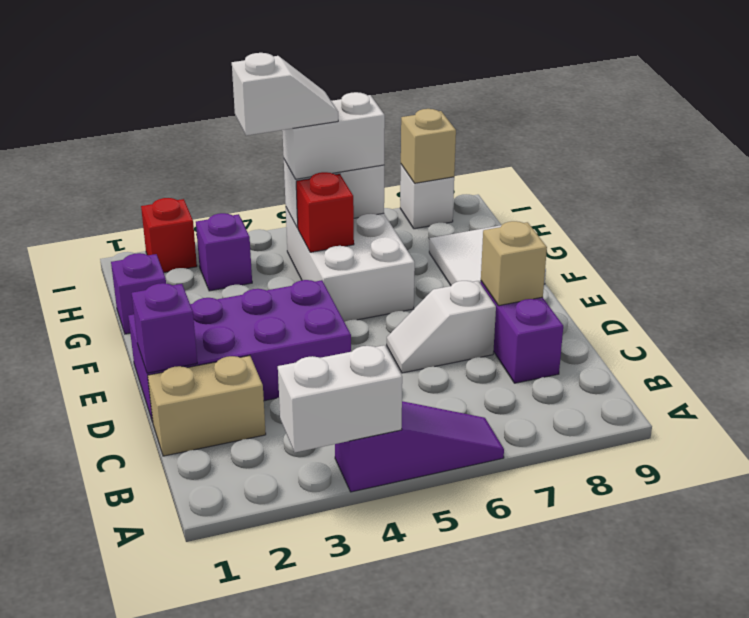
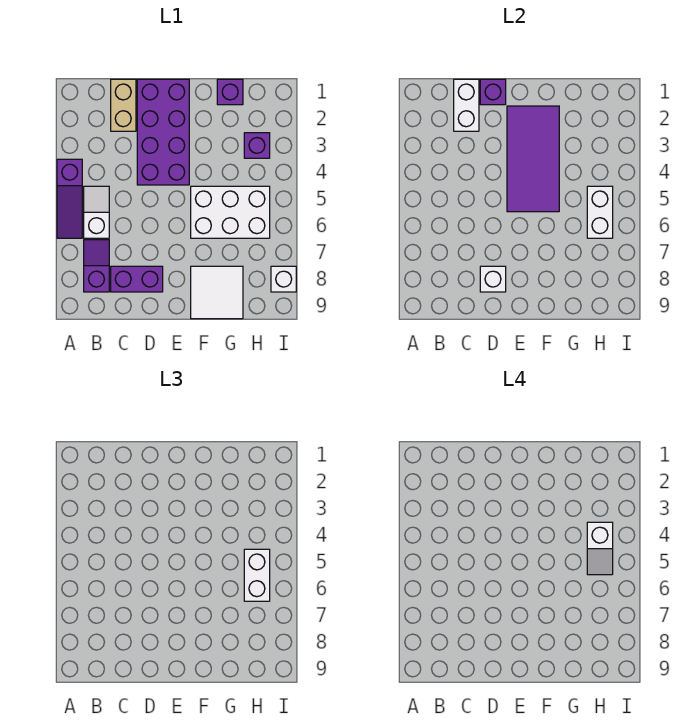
white 1x2 brick [278,345,402,452] -> white 1x2 brick moved to [454,79,479,131]
none -> purple 1x2 slope [84,240,109,292]
white 1x2 slope [387,281,496,373] -> white 1x2 slope moved to [84,186,109,238]
tan 1x1 brick [481,221,547,306] -> white 1x1 brick [480,266,506,292]
none -> purple 2x4 tile [507,106,559,212]
red 1x1 brick [296,172,354,252] -> none
red 1x1 brick [141,198,197,273] -> none
tan 1x1 brick [401,109,456,183] -> none

